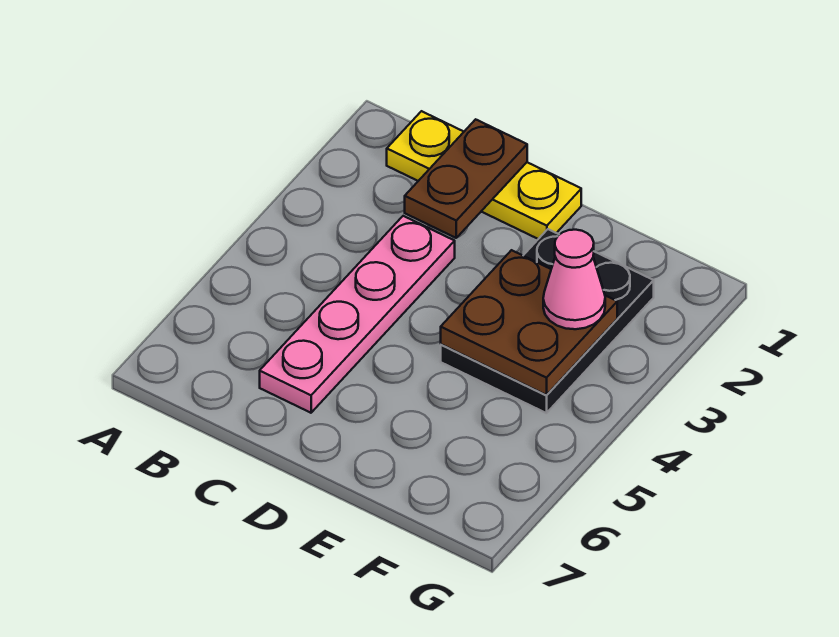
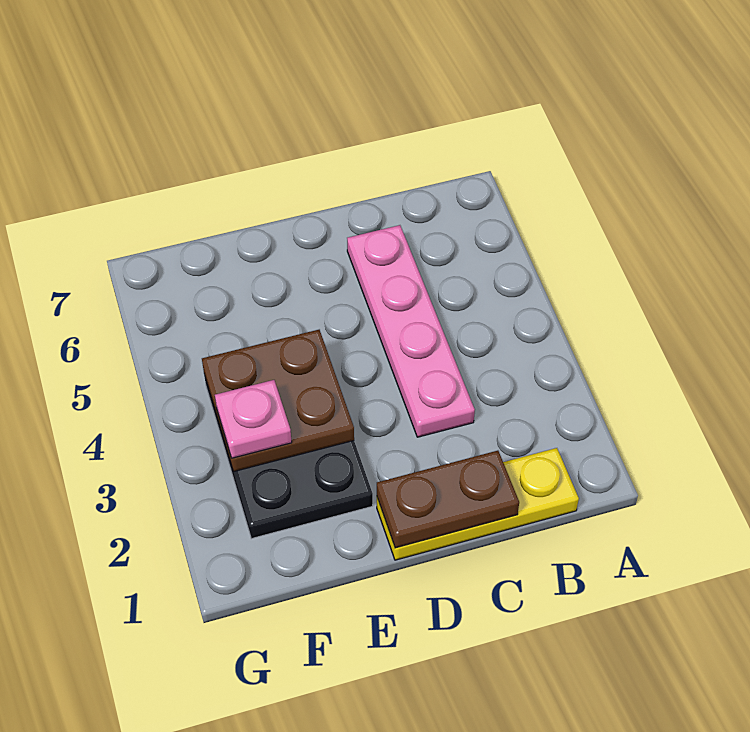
brown 1x2 plate [405,119,527,238] -> brown 1x2 plate turned to [377,451,519,548]
pink 1x1 cone [543,230,605,329] -> pink 1x1 plate [215,380,292,458]

